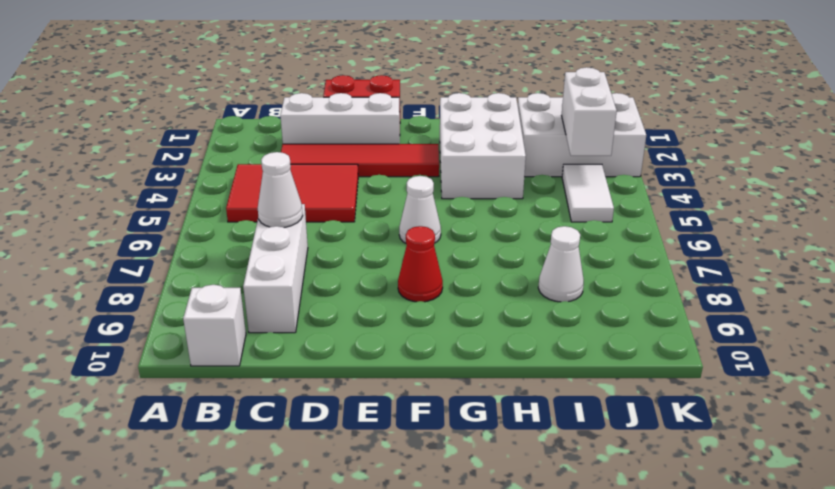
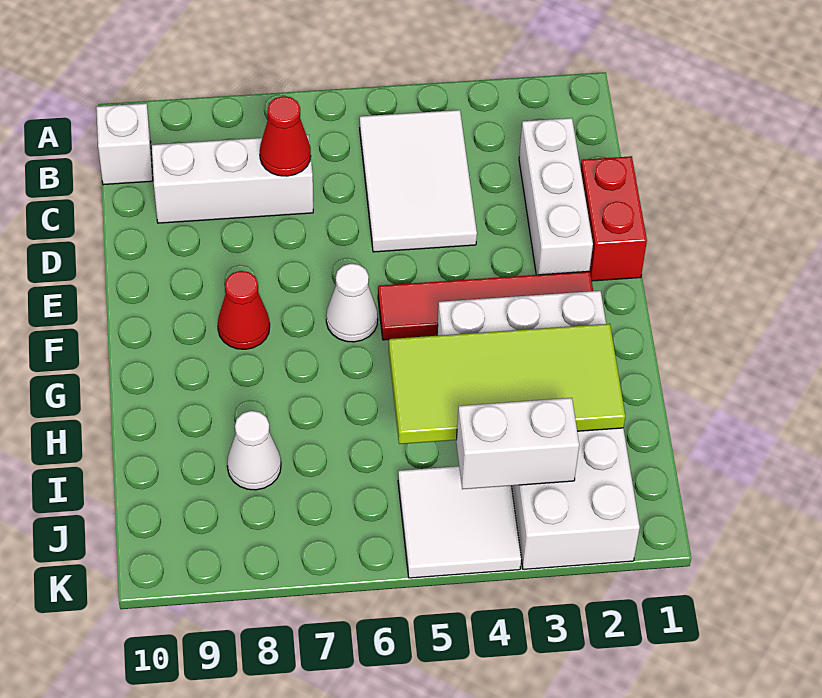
red 2x3 tile [226,164,358,222] -> white 2x3 tile [360,110,477,252]
red 1x4 tile [281,144,439,177] -> red 1x4 tile turned to [378,271,593,340]
white 1x1 cone [258,152,303,227] -> red 1x1 cone [260,96,311,176]
none -> lime 2x4 tile [389,324,625,444]
white 1x2 tile [562,164,614,222] -> white 2x2 tile [398,466,521,578]

